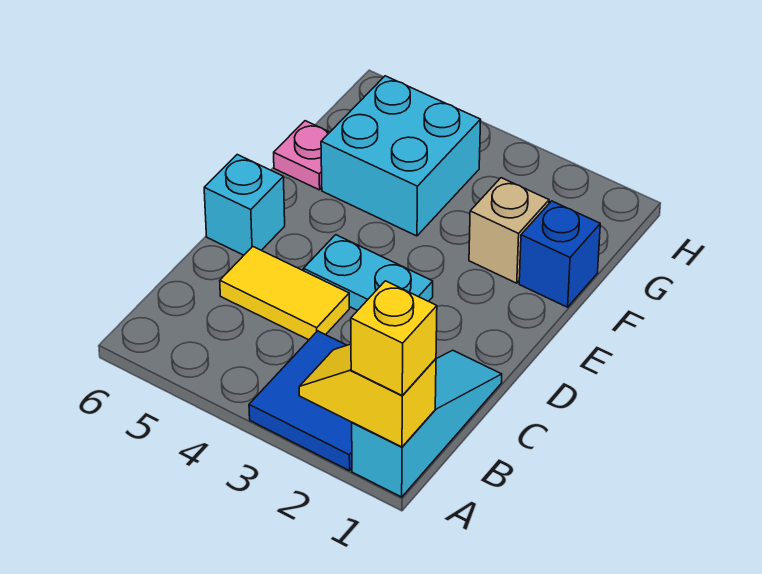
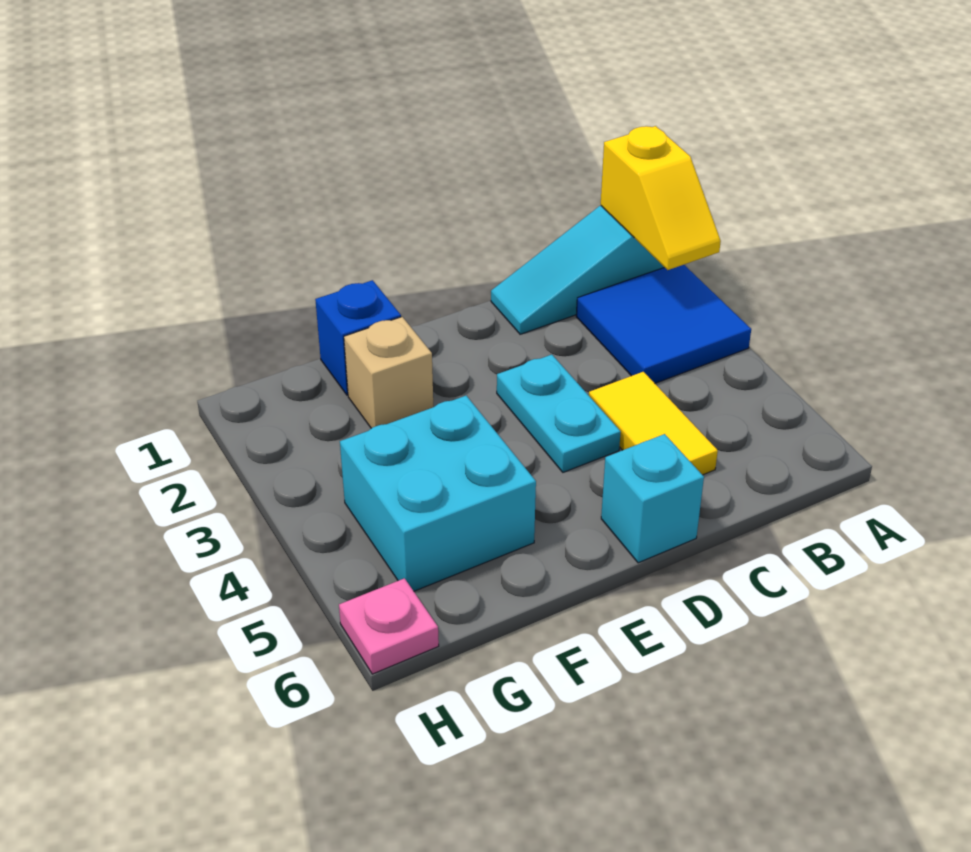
yellow 1x1 brick [351,281,437,396] -> none
pink 1x1 plate [274,121,330,190] -> pink 1x1 plate moved to [339,578,439,674]

